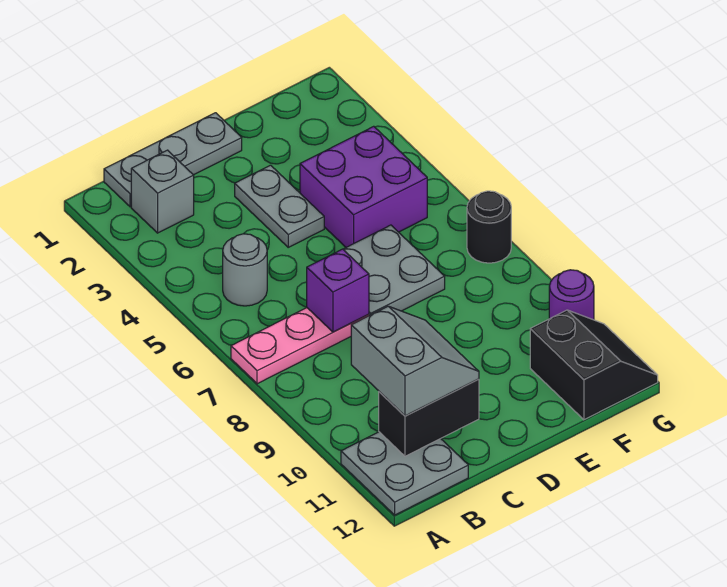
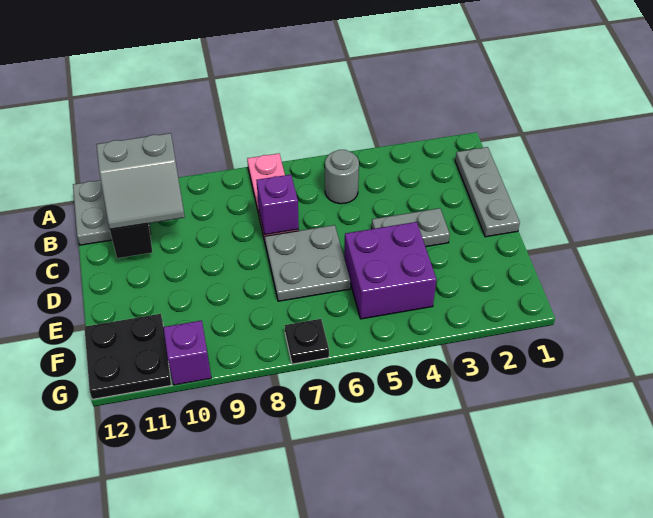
grey 1x1 brick [131,150,194,233] -> none
black 2x2 slope [530,310,658,420] -> black 2x2 plate [84,314,171,399]
black 1x1 round brick [467,191,511,263] -> black 1x1 plate [285,319,329,364]
purple 1x1 round brick [549,270,594,320] -> purple 1x1 brick [163,320,211,385]

